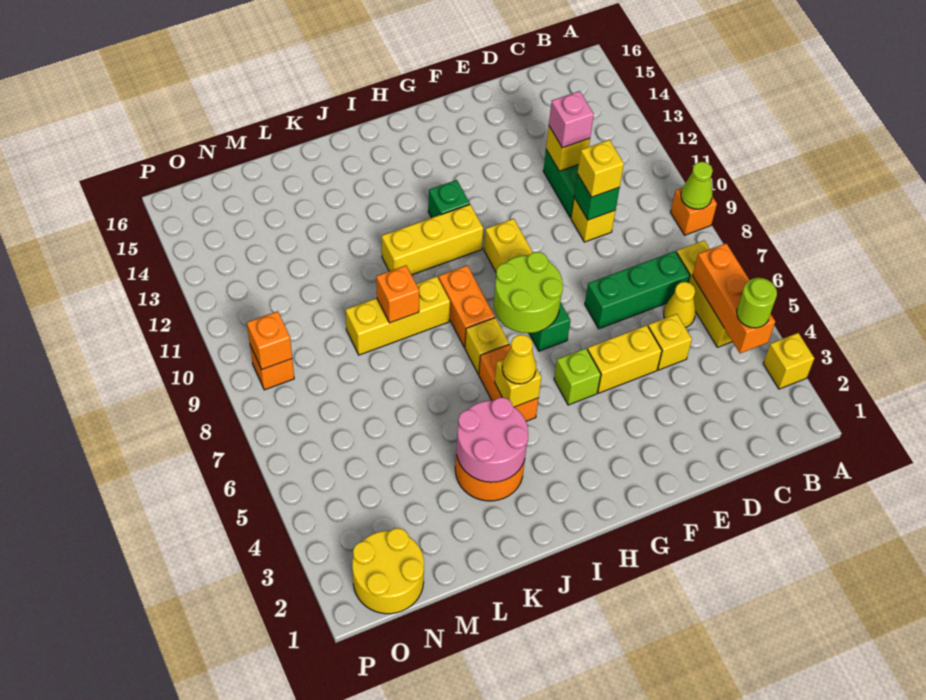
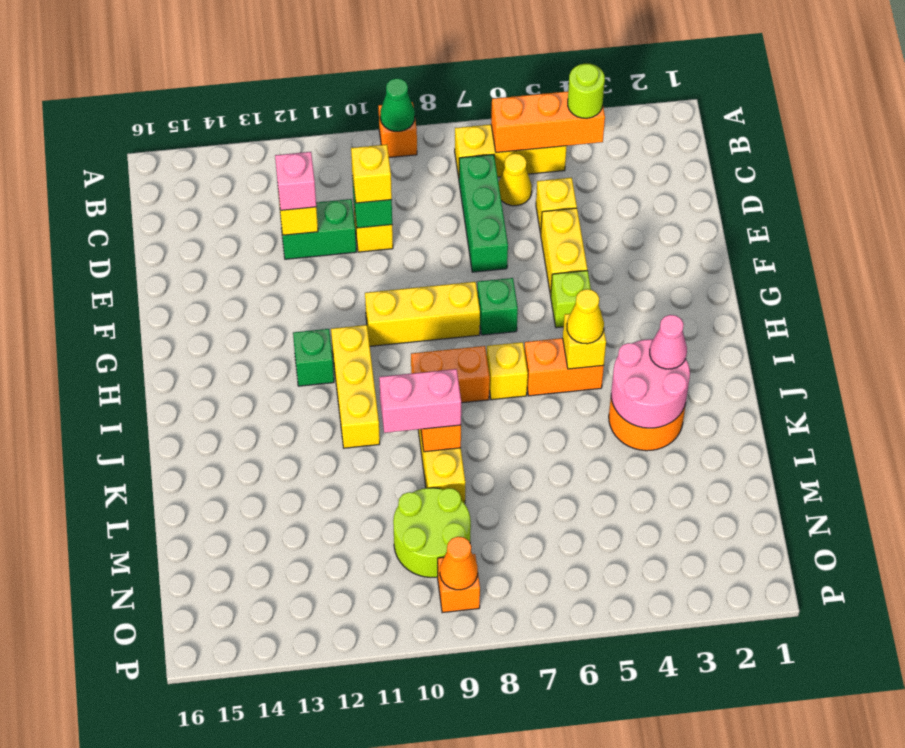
yellow 1x1 brick [763,333,814,389] -> none
lime 1x1 cone [681,162,713,209] -> green 1x1 cone [380,78,415,131]
lime 2x2 round brick [494,252,563,333] -> lime 2x2 round brick moved to [393,488,471,577]
none -> pink 1x1 cone [650,315,687,369]
none -> pink 1x2 brick [379,369,461,433]
yellow 2x2 round brick [352,528,424,614] -> none
orange 1x1 brick [247,311,292,369] -> orange 1x1 cone [440,537,478,590]

